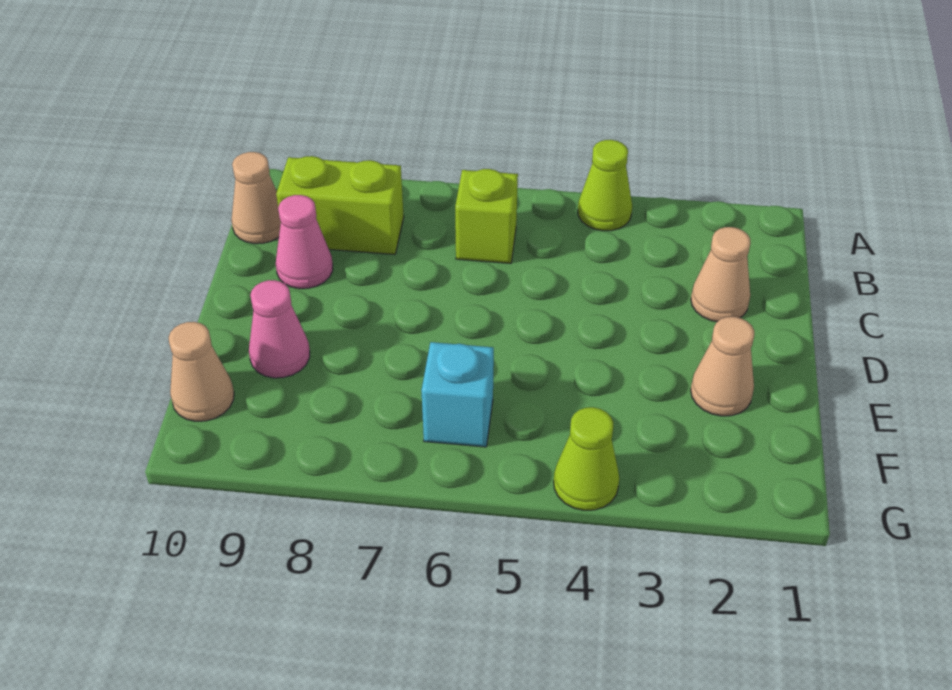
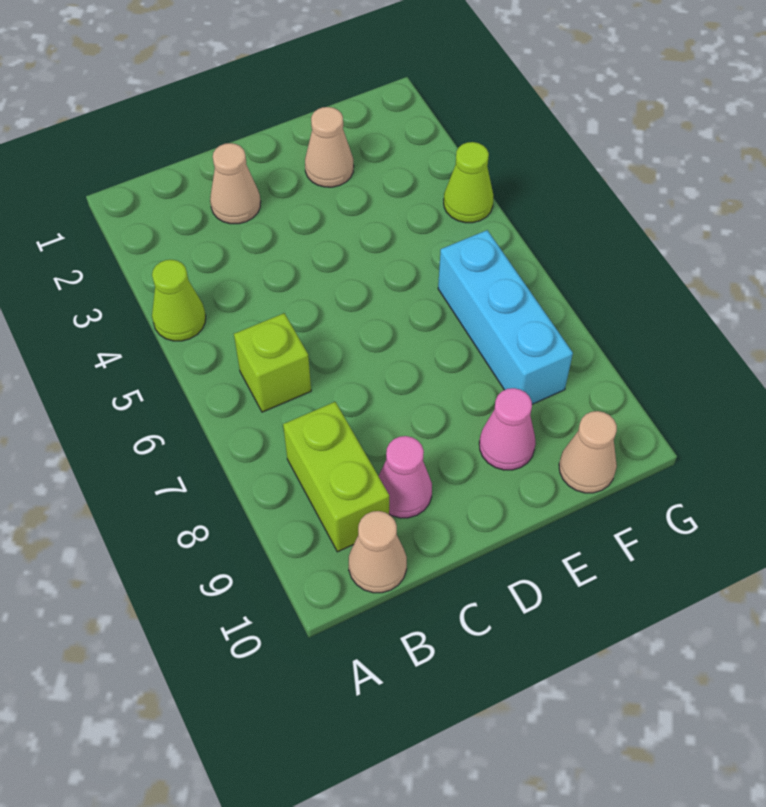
cyan 1x1 brick [421,342,494,447] -> cyan 1x3 brick [438,230,573,404]

